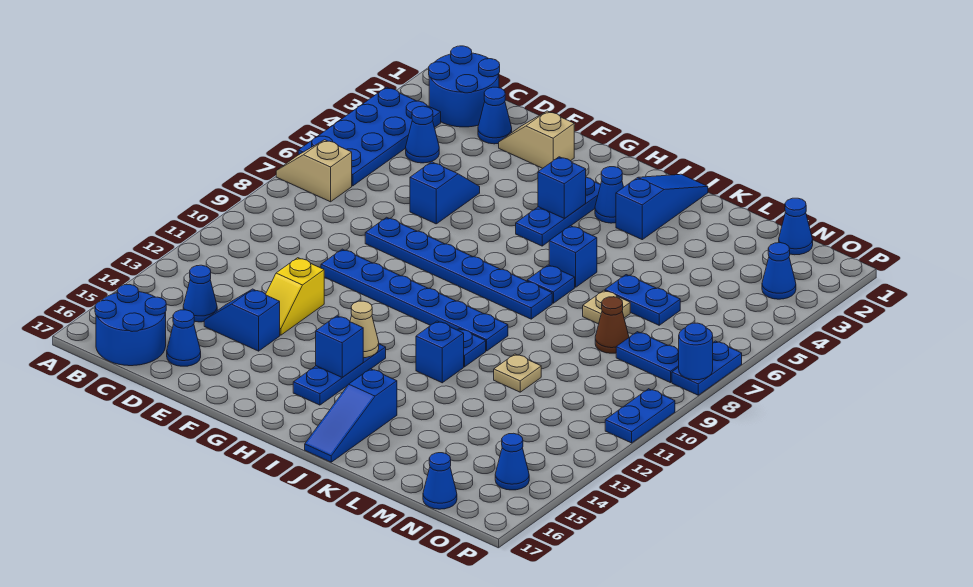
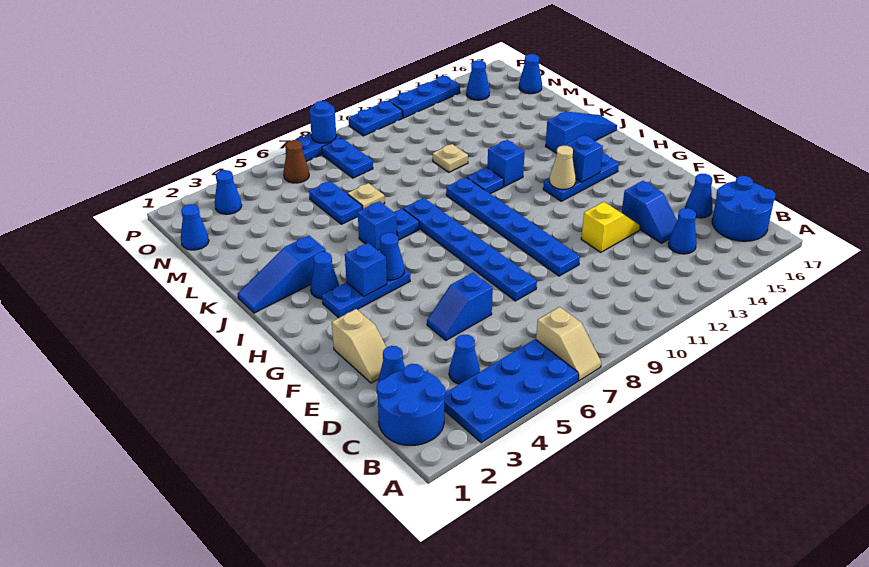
none -> blue 1x1 cone [379,233,404,280]
brown 1x1 cone [595,297,629,353] -> brown 1x1 cone moved to [284,140,309,183]
none -> blue 1x3 plate [389,76,460,118]

